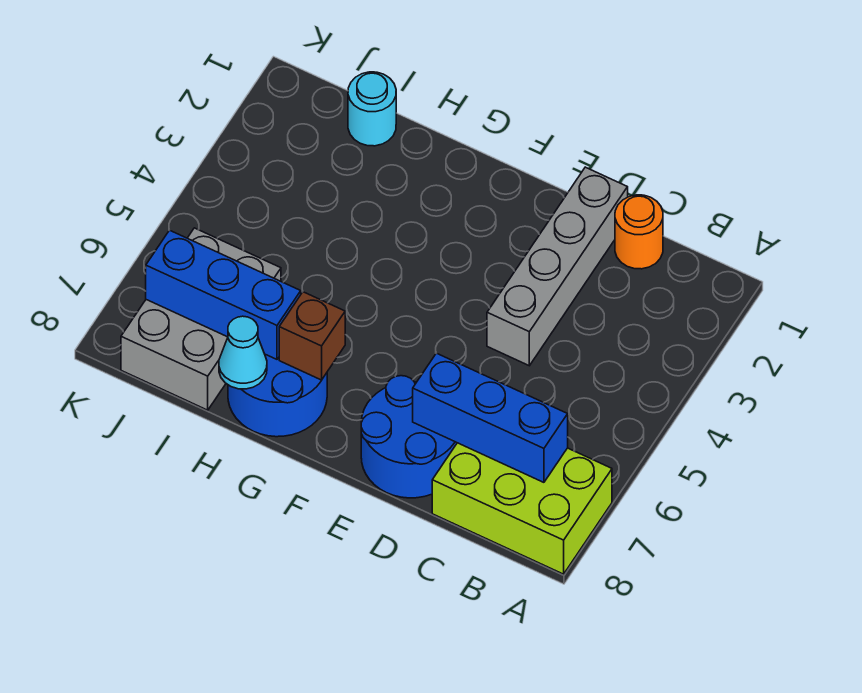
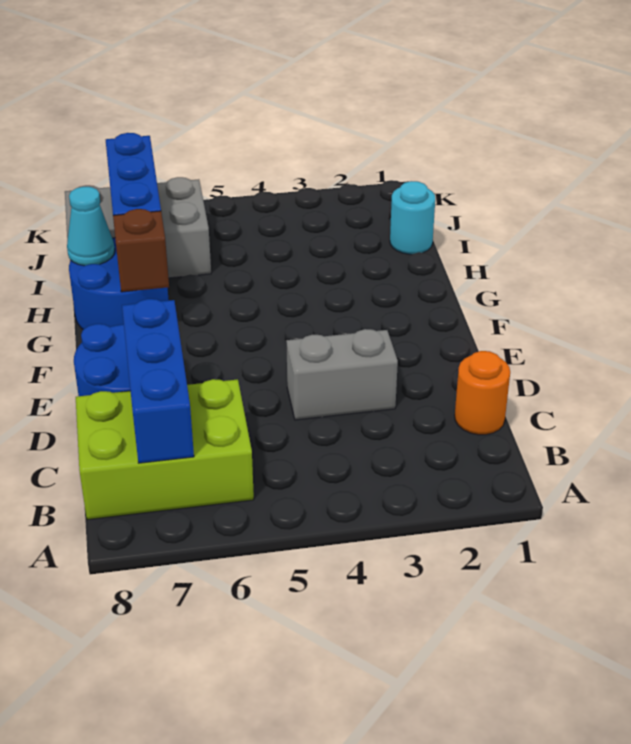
lime 2x3 brick [432,443,612,574] -> lime 2x3 brick turned to [76,379,254,520]
grey 1x4 brick [487,167,628,366] -> grey 1x2 brick [286,329,398,420]

